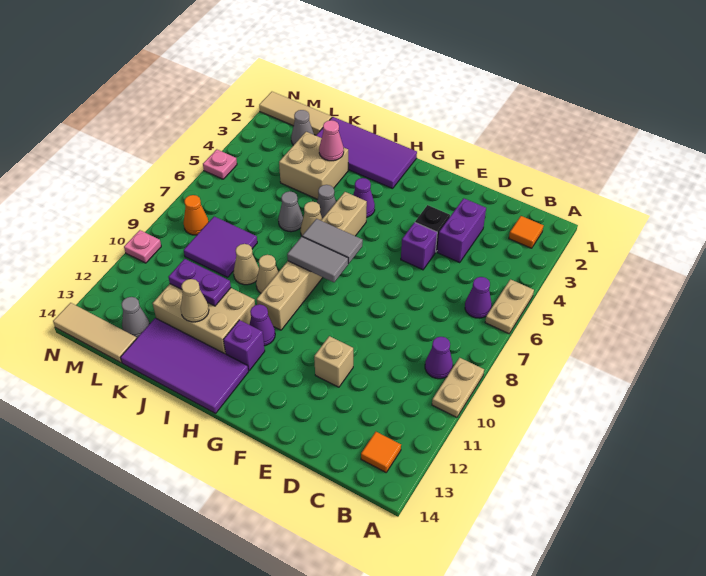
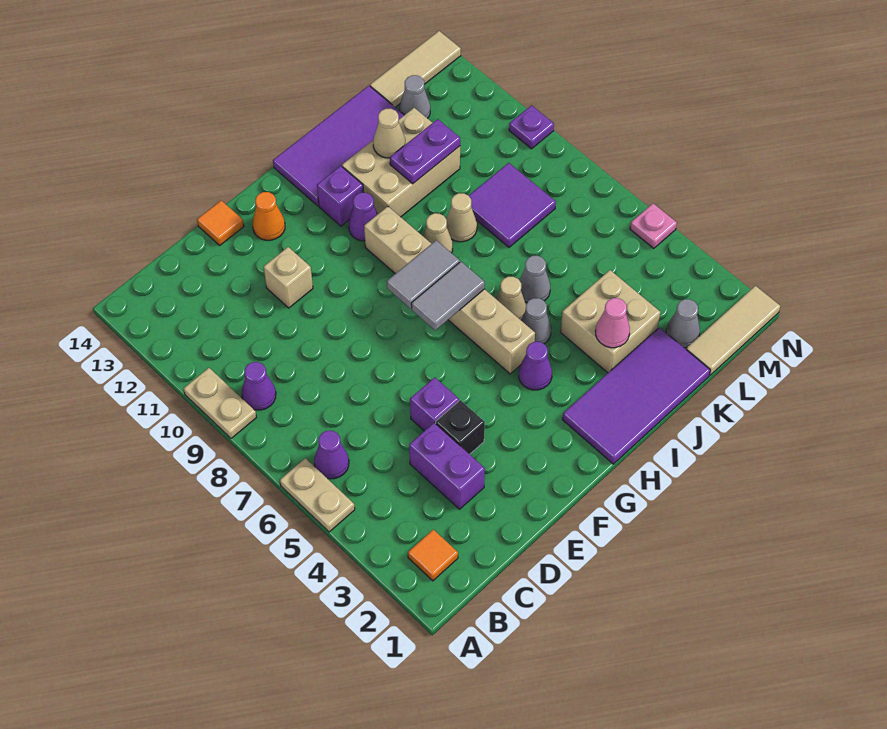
orange 1x1 tile [361,432,401,472] -> orange 1x1 tile moved to [197,200,244,245]
orange 1x1 cone [184,195,209,235] -> orange 1x1 cone moved to [252,192,285,240]
pink 1x1 plate [124,230,161,263] -> purple 1x1 plate [509,105,554,149]

